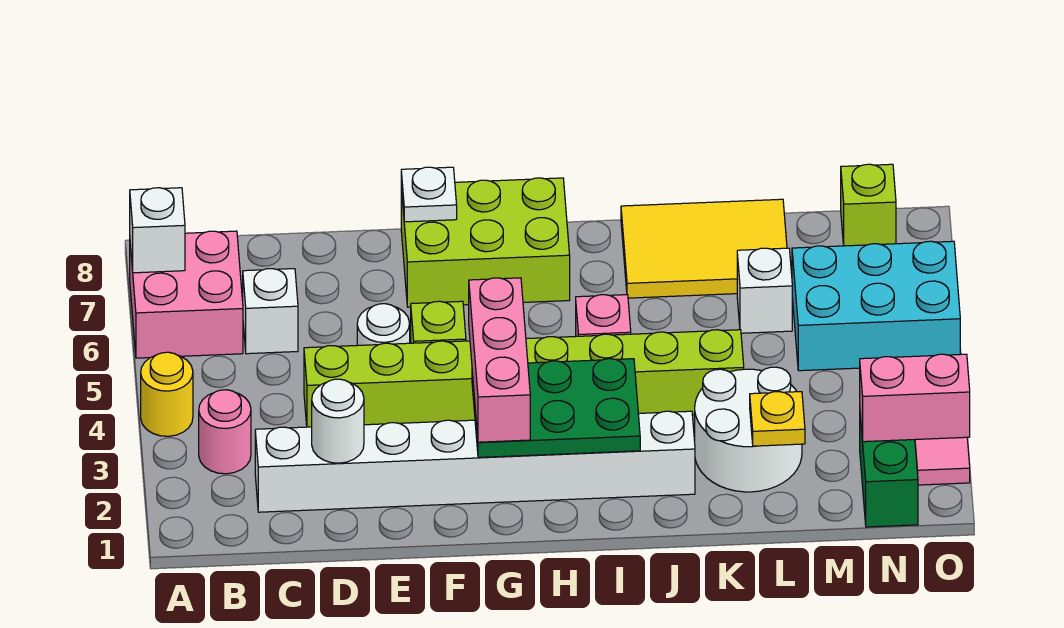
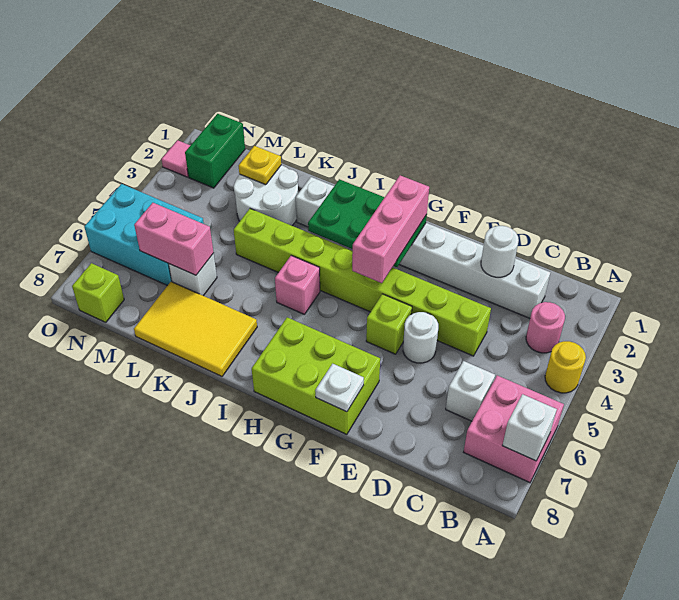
pink 1x2 brick [860,354,970,442] -> pink 1x2 brick moved to [134,203,213,275]

